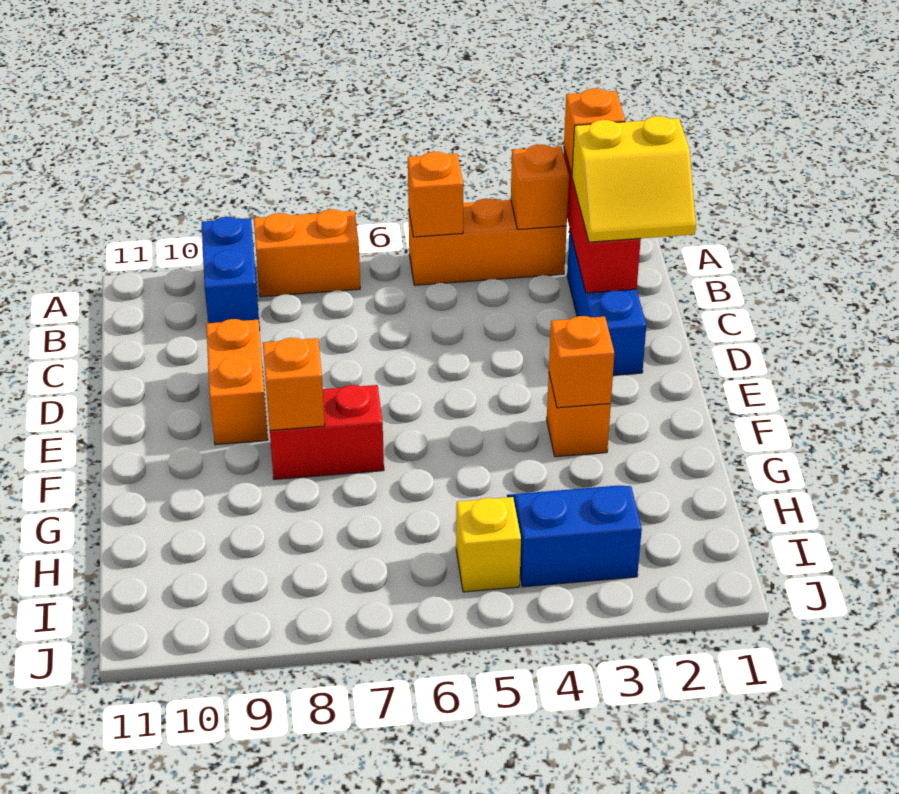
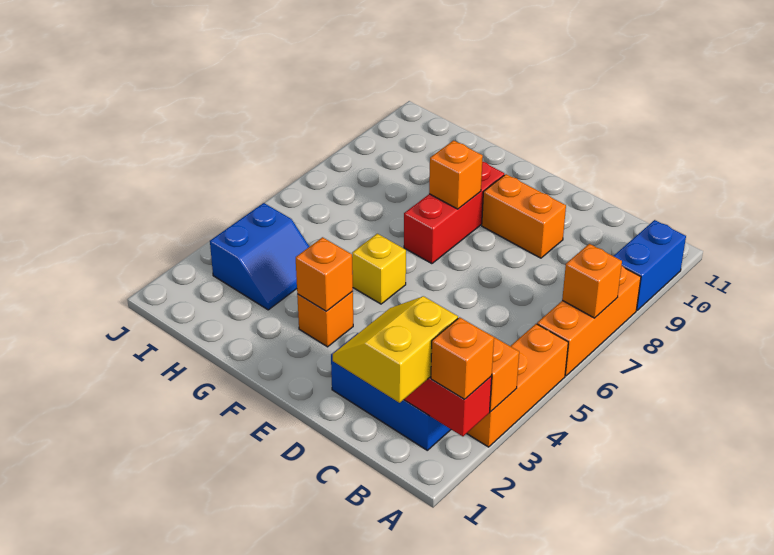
orange 1x1 brick [408,152,463,237] -> orange 1x1 brick moved to [562,244,622,318]
orange 1x2 brick [254,209,360,297] -> orange 1x3 brick [537,266,641,376]
blue 1x2 brick [202,217,260,330] -> blue 1x2 brick turned to [614,220,686,310]
red 1x2 brick [270,385,384,479] -> red 1x3 brick [404,161,504,264]
yellow 1x1 brick [456,497,521,592] -> yellow 1x1 brick moved to [352,234,406,304]

